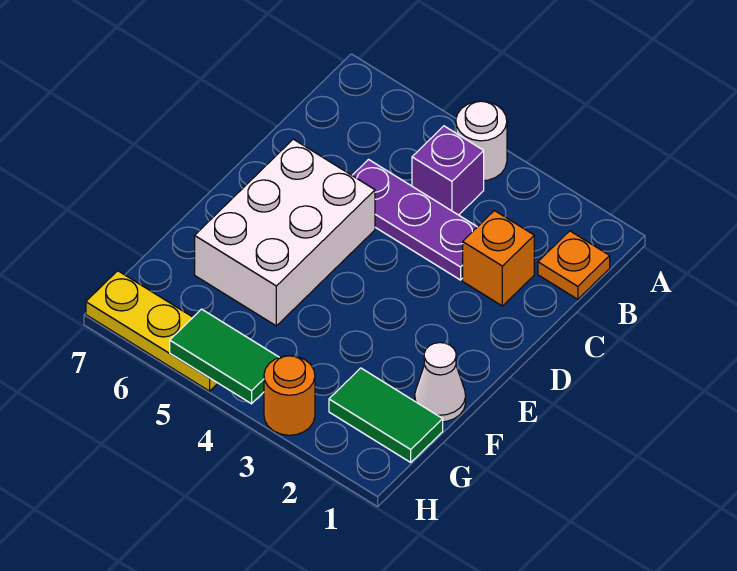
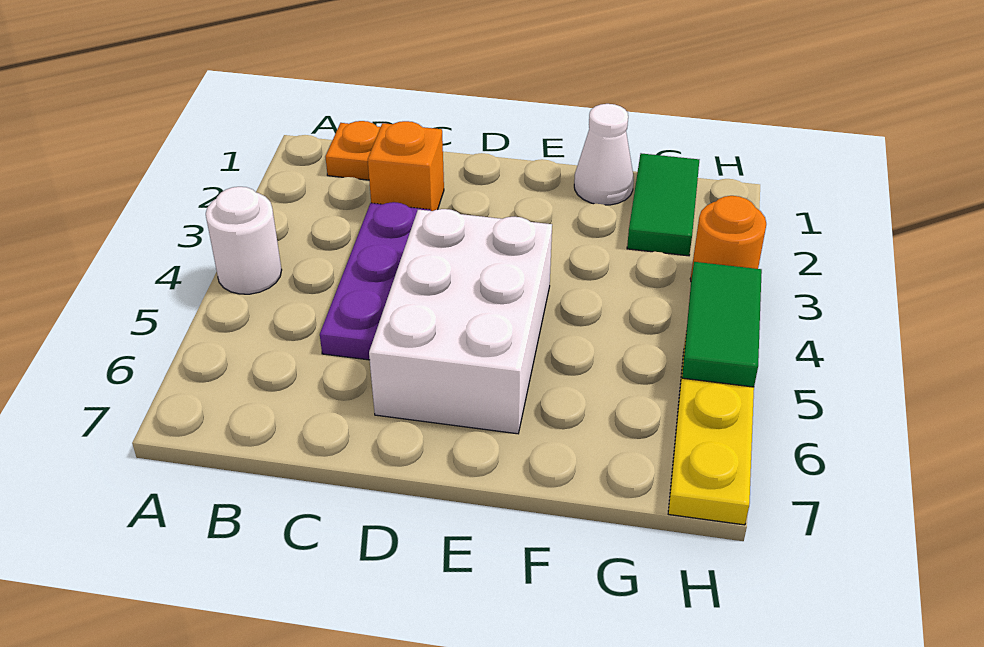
purple 1x1 brick [412,126,484,215] -> none
white 2x3 brick [195,139,375,326] -> white 2x3 brick turned to [369,209,552,434]

